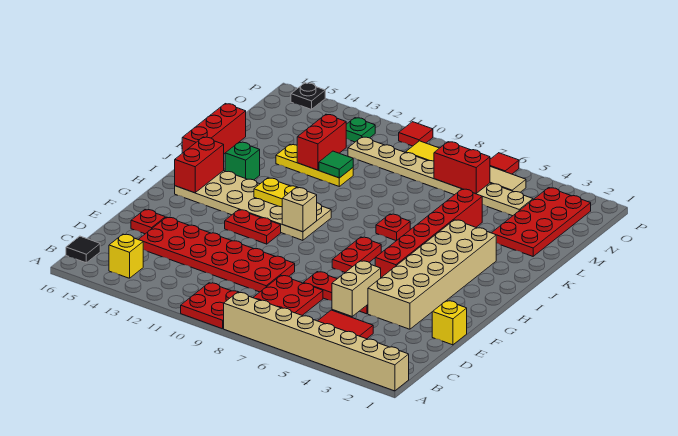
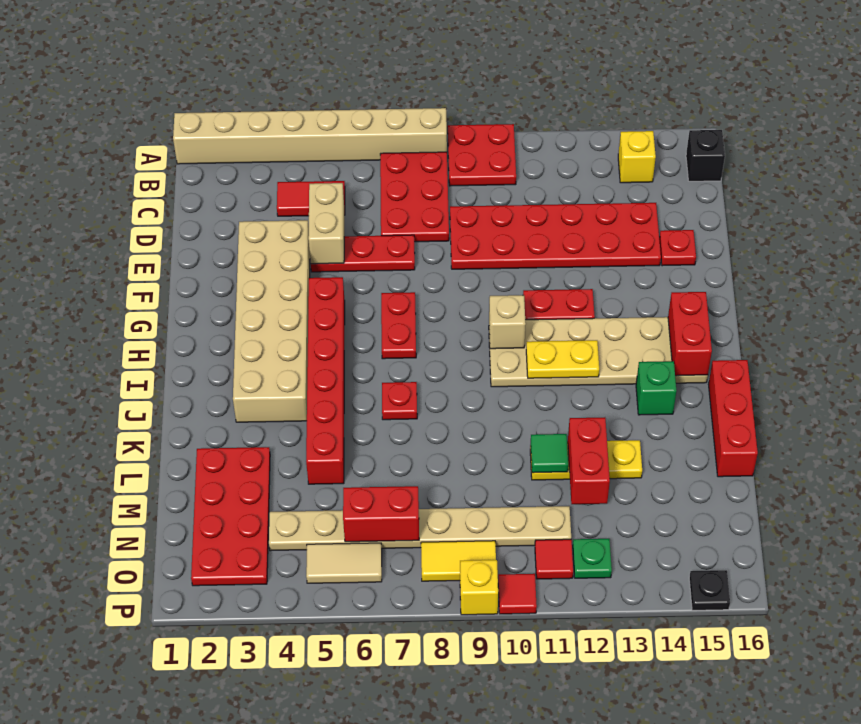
black 1x1 tile [66,236,100,263] -> black 1x1 brick [686,130,725,181]
yellow 1x1 brick [432,301,467,345] -> yellow 1x1 brick moved to [460,560,498,615]
red 1x1 tile [490,153,519,174] -> red 1x1 tile moved to [535,539,573,579]

